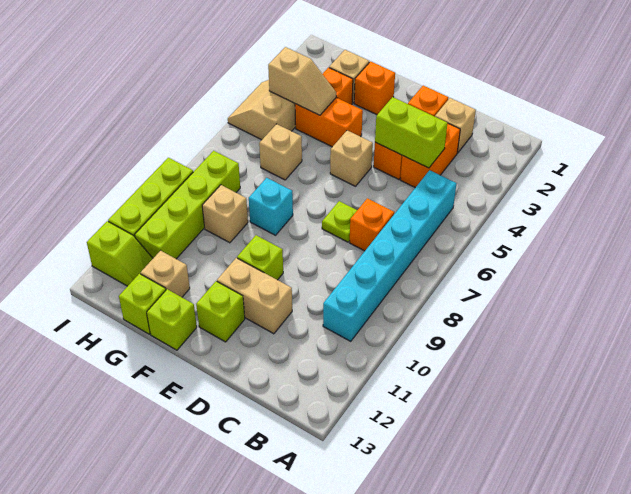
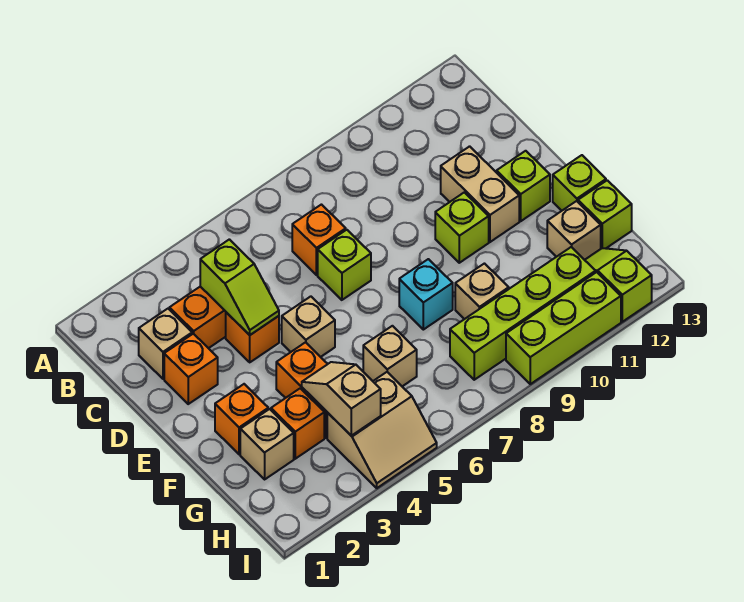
cyan 1x6 brick [323,170,456,341] -> none
lime 1x2 brick [375,97,448,168] -> lime 1x2 slope [200,239,279,335]
lime 1x1 plate [322,201,357,242] -> lime 1x1 brick [318,230,371,300]

